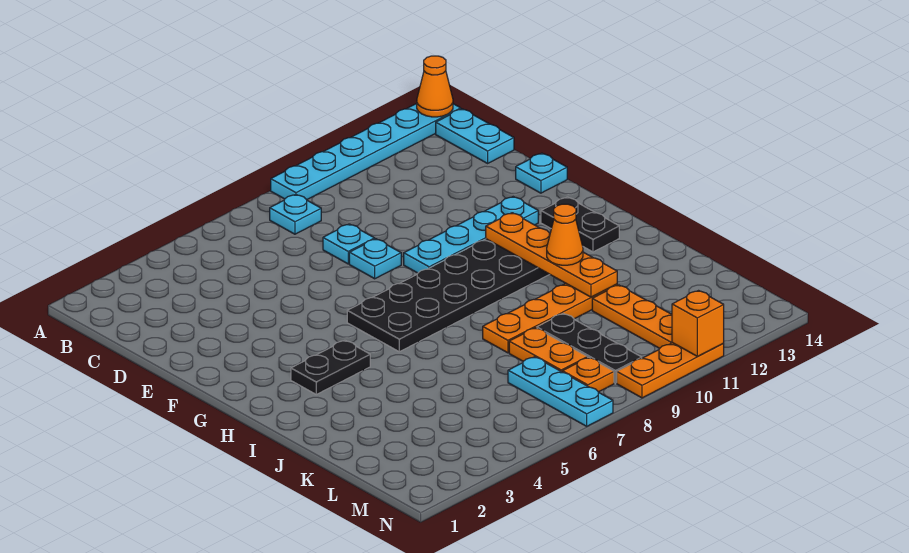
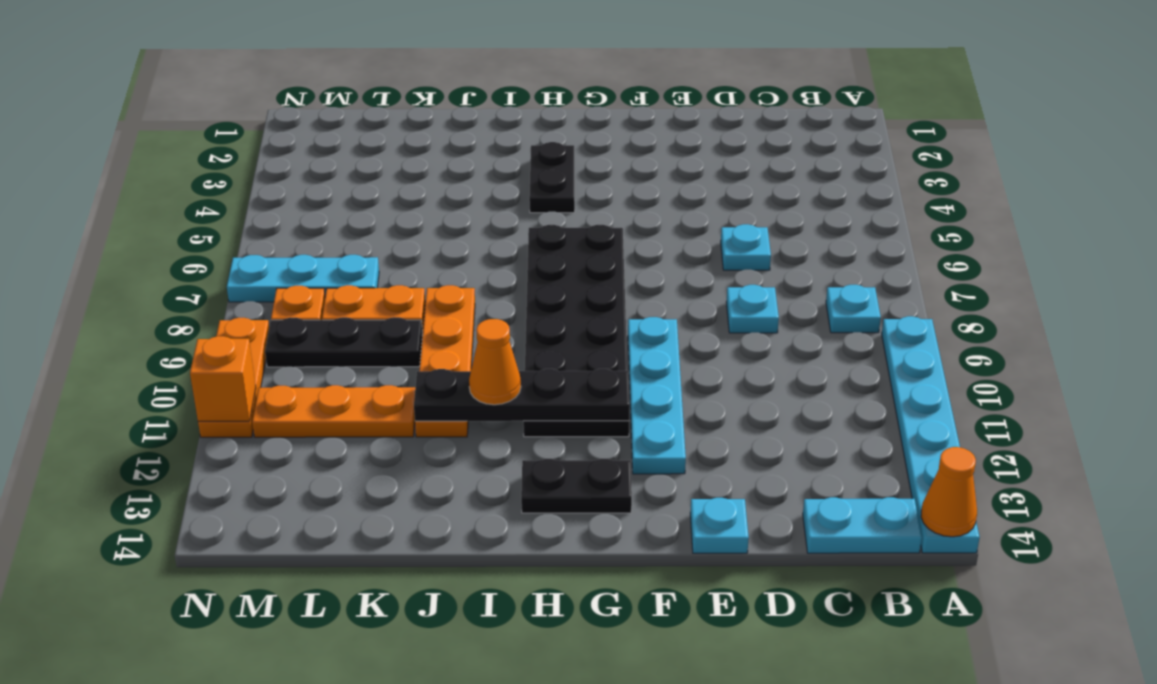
cyan 1x1 plate [349,239,401,279] -> cyan 1x1 plate moved to [721,224,771,270]
orange 1x4 plate [486,213,617,297] -> black 1x4 plate [414,369,630,421]

